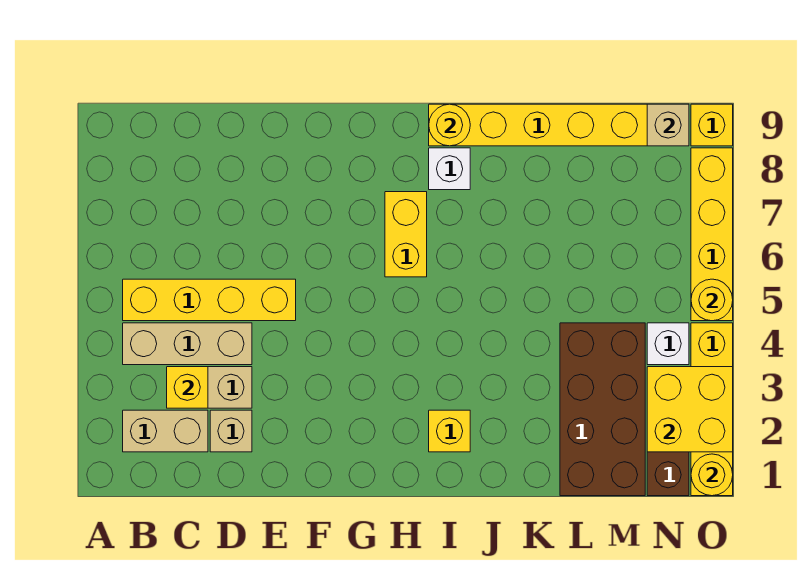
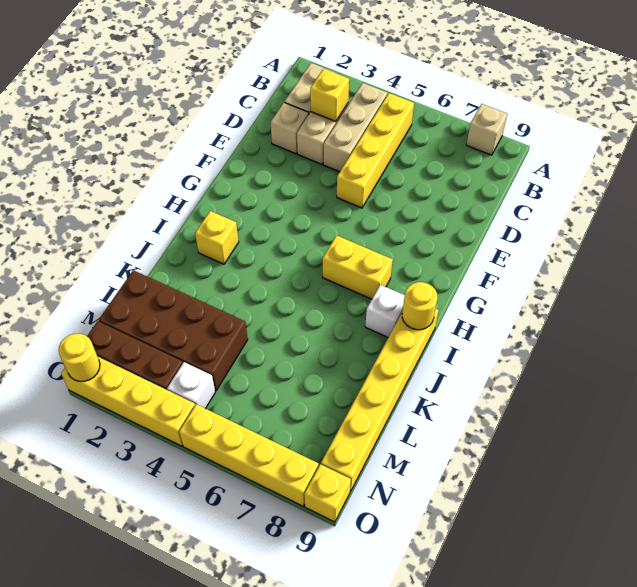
yellow 2x2 brick [647,367,733,452] -> none
tan 1x1 brick [647,104,689,146] -> tan 1x1 brick moved to [466,104,507,155]
yellow 1x1 round brick [691,279,733,321] -> none

